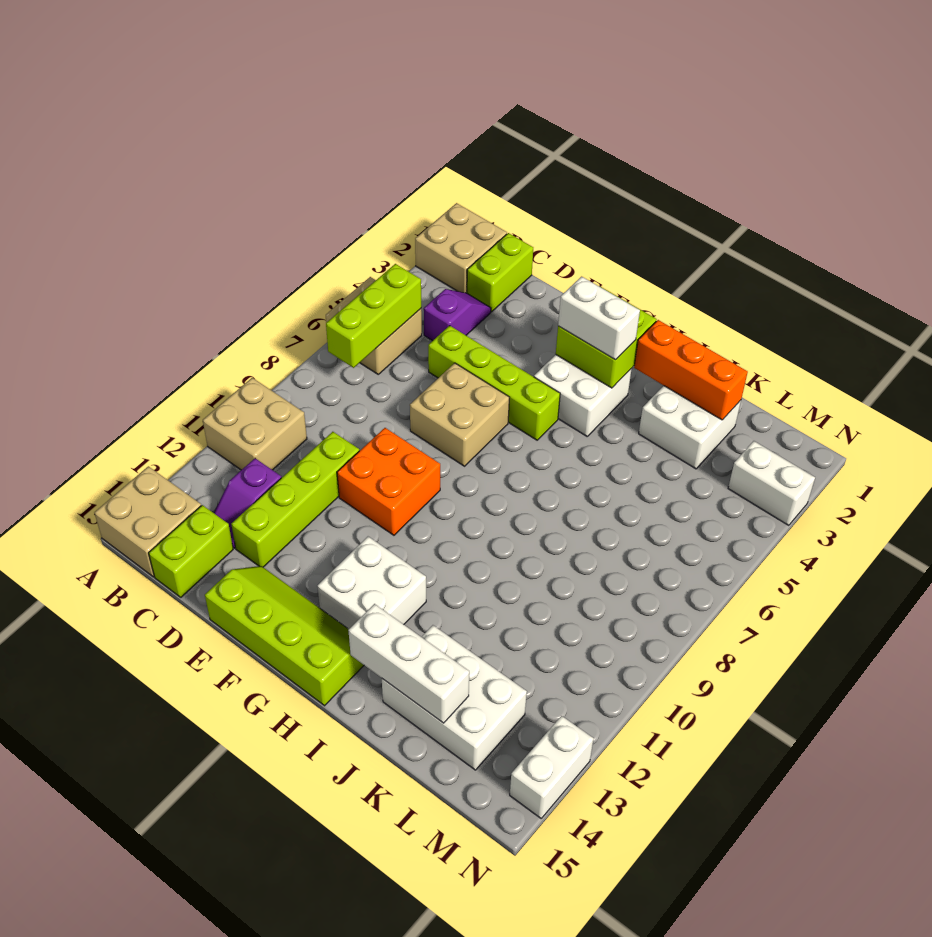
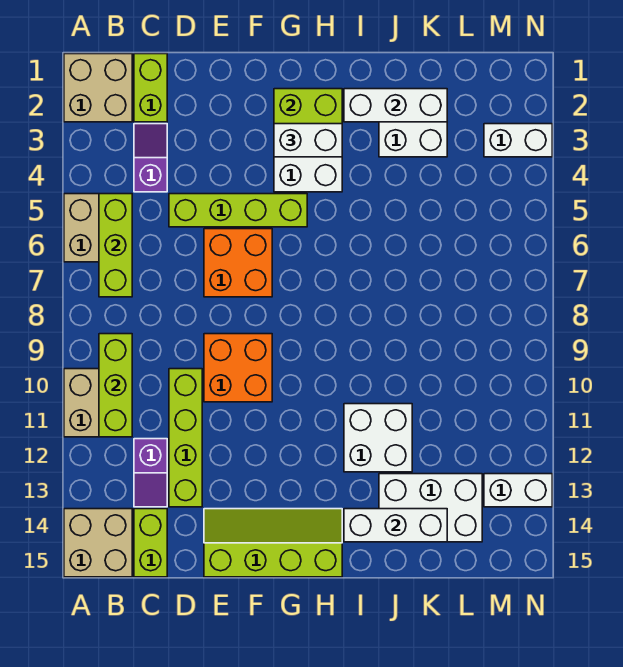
none -> lime 1x3 brick [99,334,132,437]
tan 2x2 brick [410,363,510,466] -> orange 2x2 brick [204,229,272,297]
white 2x2 brick [317,537,426,629] -> white 2x2 brick moved to [344,404,412,472]
orange 1x3 brick [634,320,748,420] -> white 1x3 brick [344,89,447,122]
white 1x2 brick [510,716,594,818] -> white 1x2 brick turned to [484,474,552,507]

